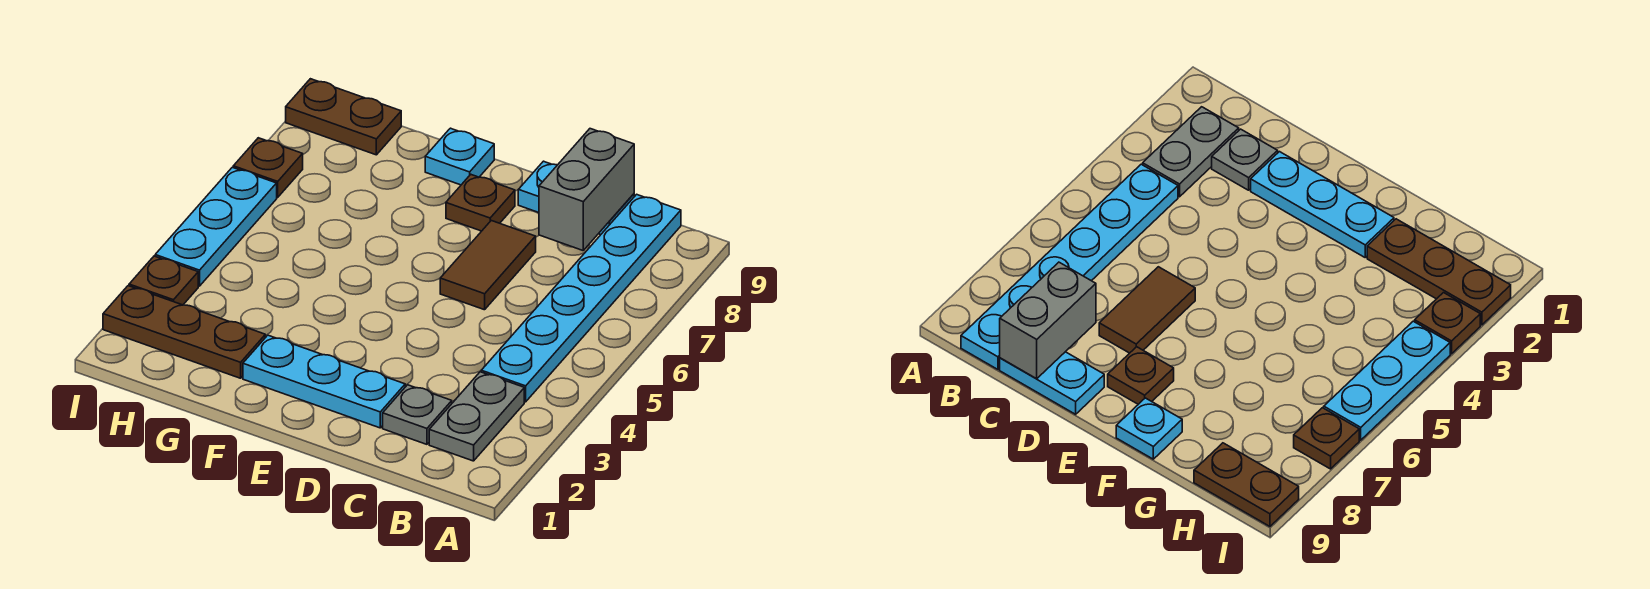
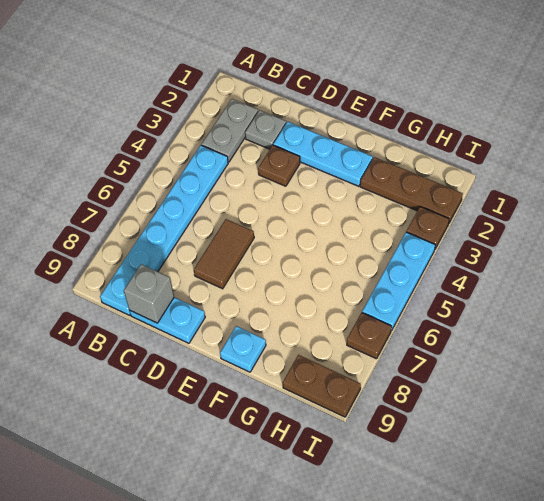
grey 1x2 brick [539,129,634,250] -> grey 1x1 brick [124,264,174,323]
brown 1x1 plate [446,175,515,231] -> brown 1x1 plate moved to [258,145,300,186]

